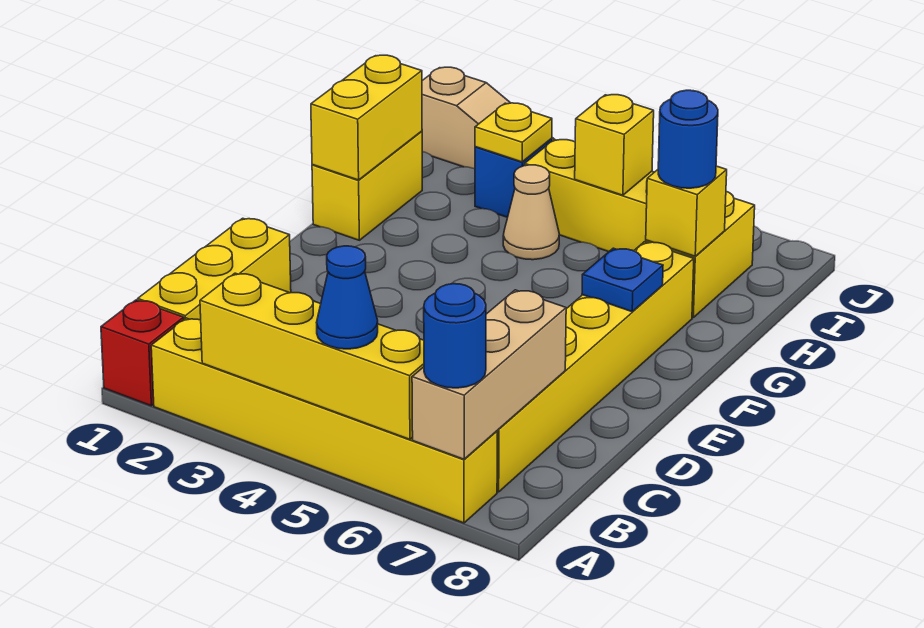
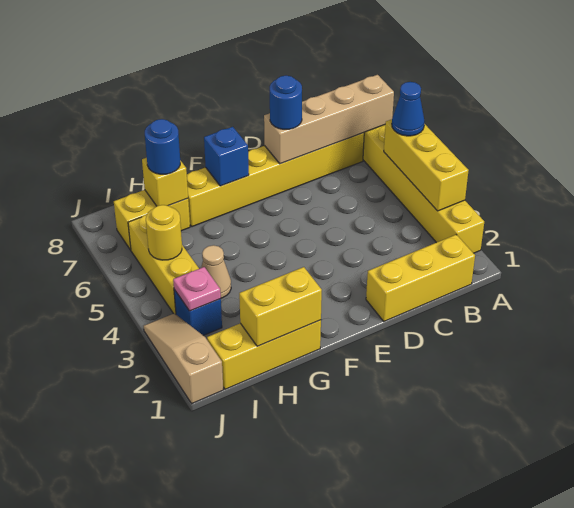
red 1x1 brick [101,300,184,406] -> none
yellow 1x4 brick [200,273,424,439] -> yellow 1x3 brick [384,119,469,211]
tan 1x3 brick [412,290,566,459] -> tan 1x4 brick [264,75,394,164]
blue 1x1 round brick [424,284,486,388] -> blue 1x1 round brick moved to [270,76,302,129]
blue 1x1 plate [582,248,663,312] -> blue 1x1 brick [204,127,249,186]
yellow 1x2 brick [312,131,422,240] -> yellow 1x3 brick [207,320,321,389]
yellow 1x1 plate [475,103,552,162] -> pink 1x1 plate [173,267,221,311]
yellow 1x1 brick [575,95,654,195] -> yellow 1x1 round brick [146,205,182,260]

